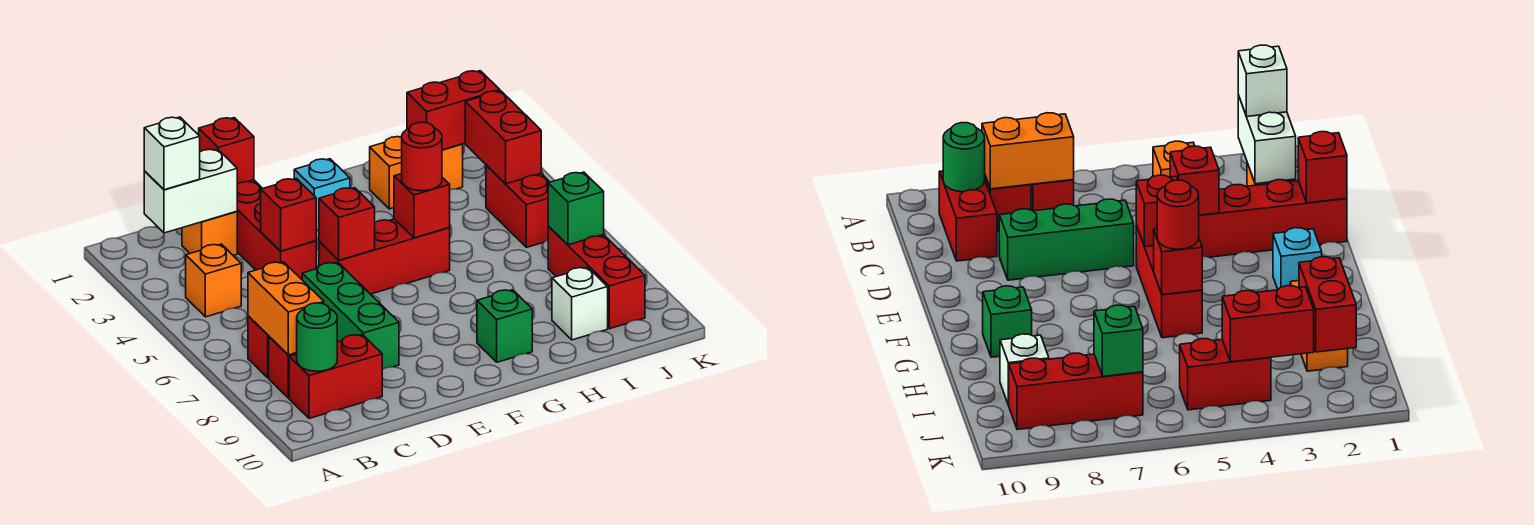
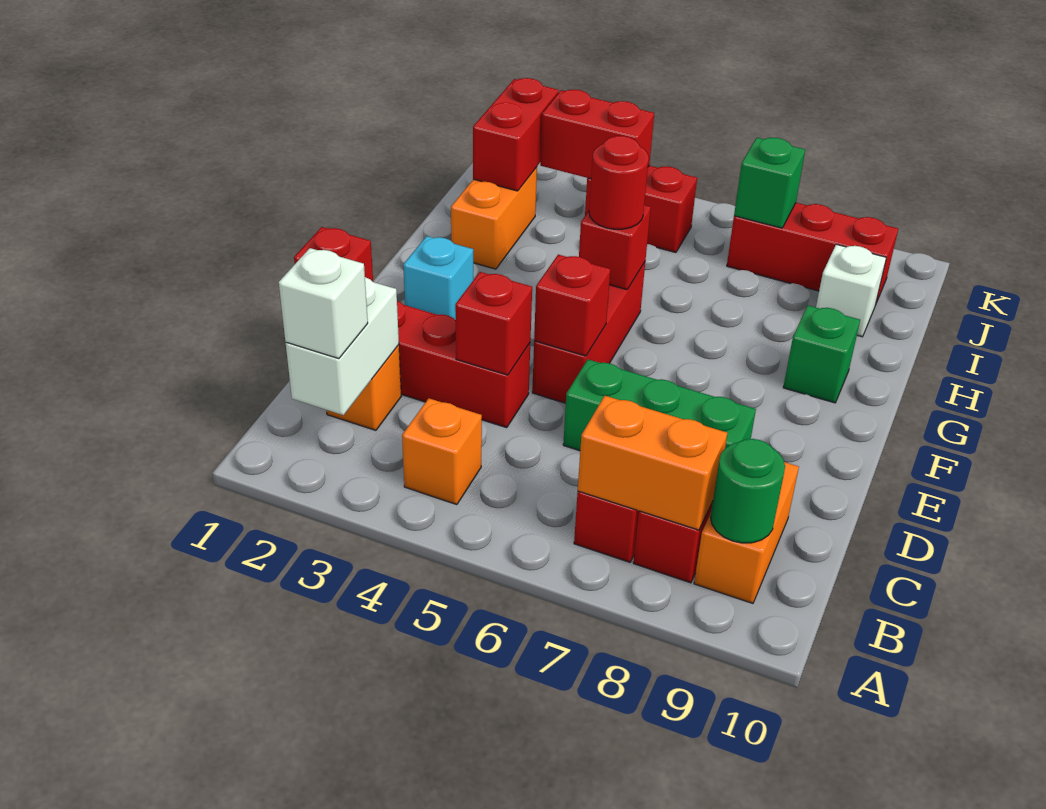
red 1x2 brick [289,335,382,418] -> orange 1x2 brick [694,462,799,603]

